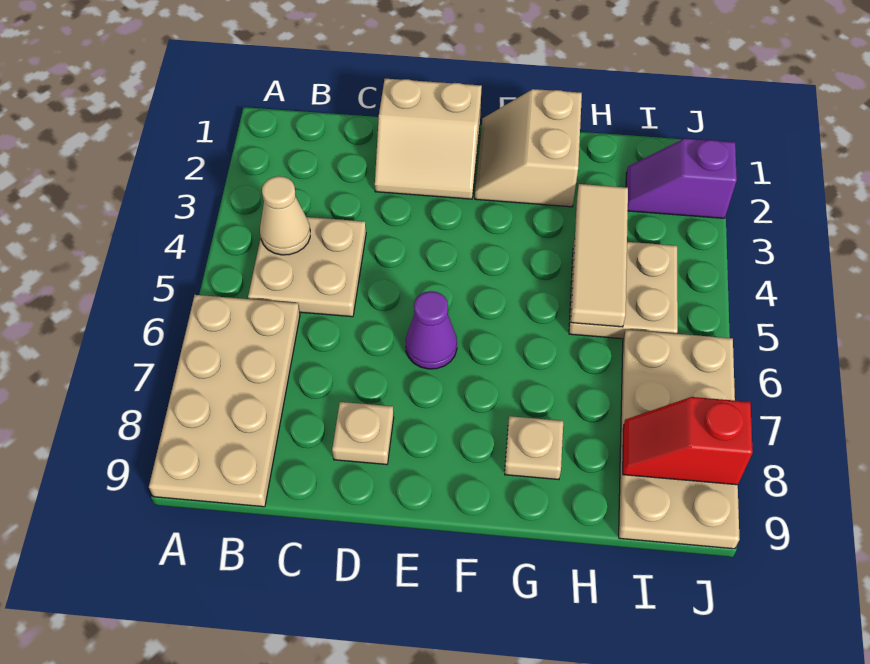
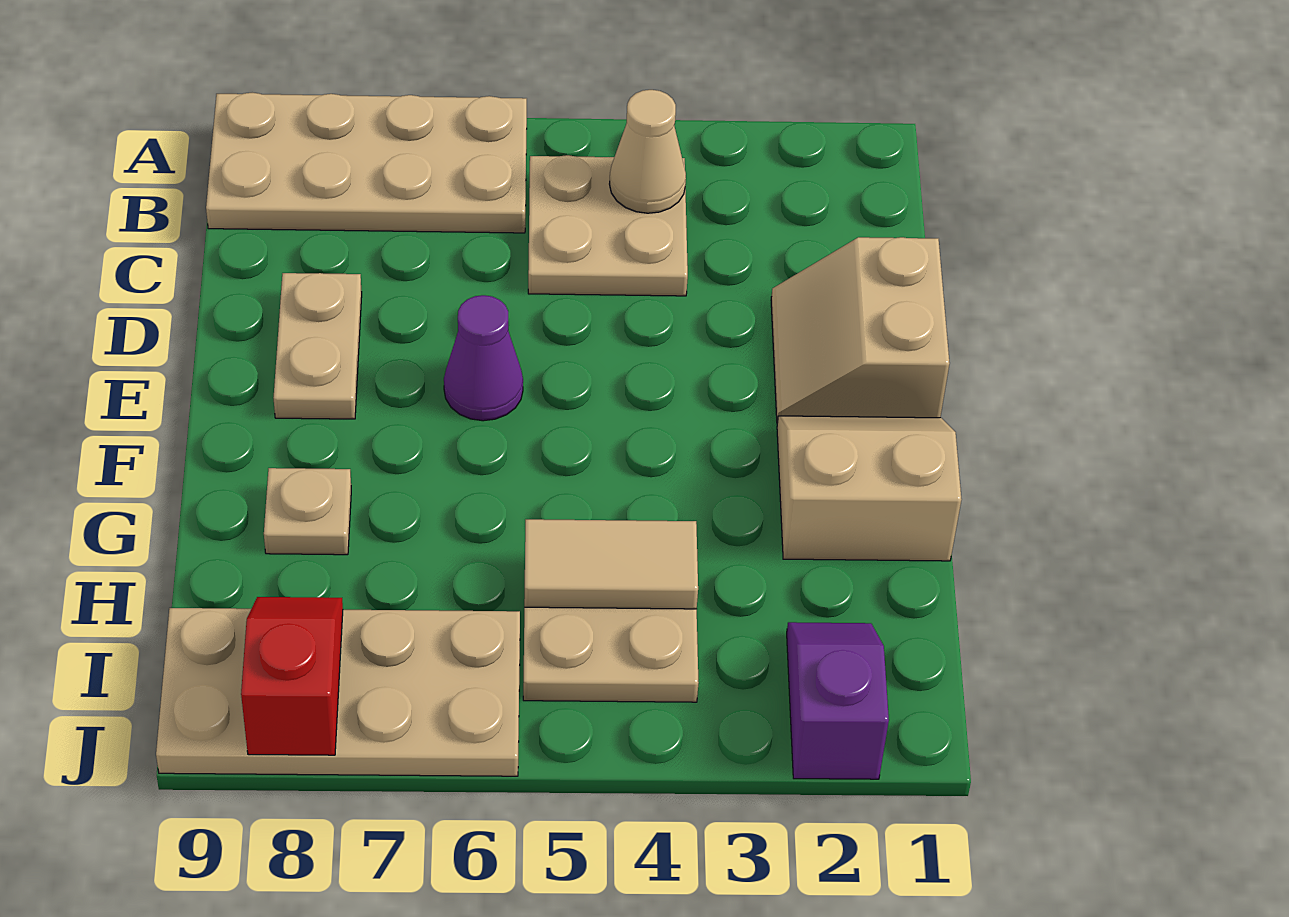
tan 1x1 plate [332,402,394,465] -> tan 1x2 plate [273,273,362,419]
tan 1x3 tile [571,184,628,327] -> tan 1x2 tile [524,519,698,609]

